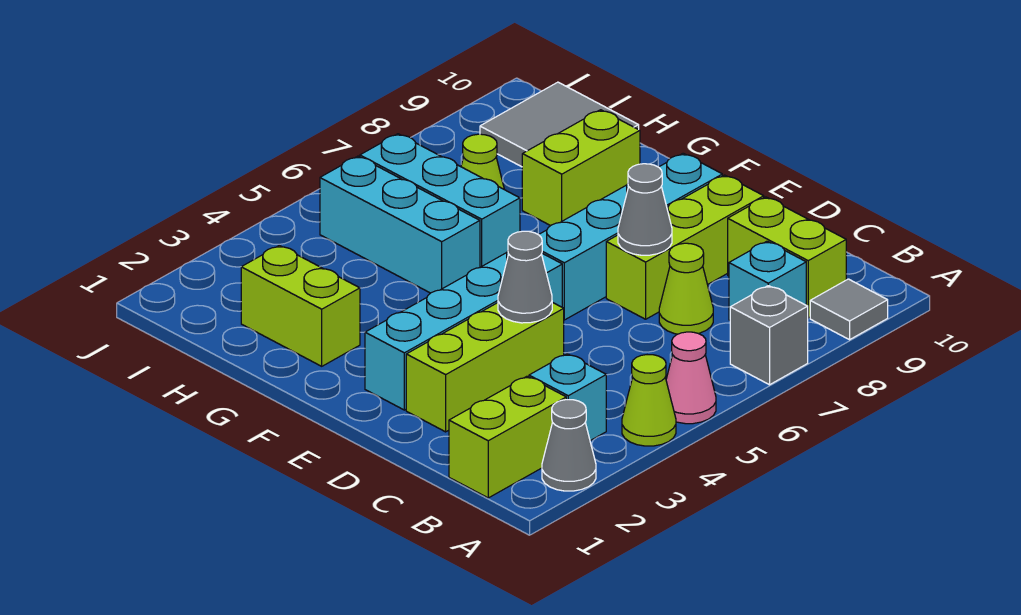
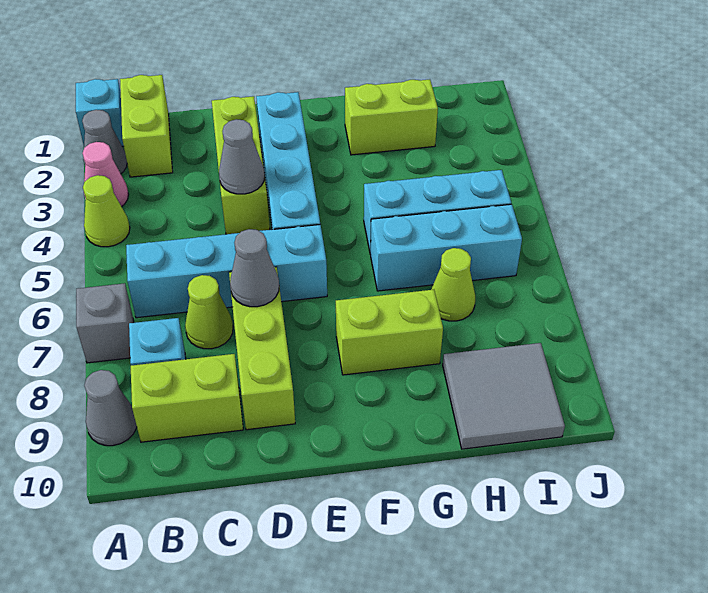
pink 1x1 cone [666,332,716,424] -> pink 1x1 cone moved to [83,142,129,207]
grey 1x1 tile [810,279,888,340] -> grey 1x1 cone [84,370,137,446]
cyan 1x1 brick [529,354,606,441] -> cyan 1x1 brick moved to [76,79,124,146]
cyan 1x4 brick [539,153,722,320] -> cyan 1x4 brick turned to [126,224,327,318]
lime 1x2 brick [522,110,640,226] -> lime 1x2 brick turned to [336,290,443,375]

